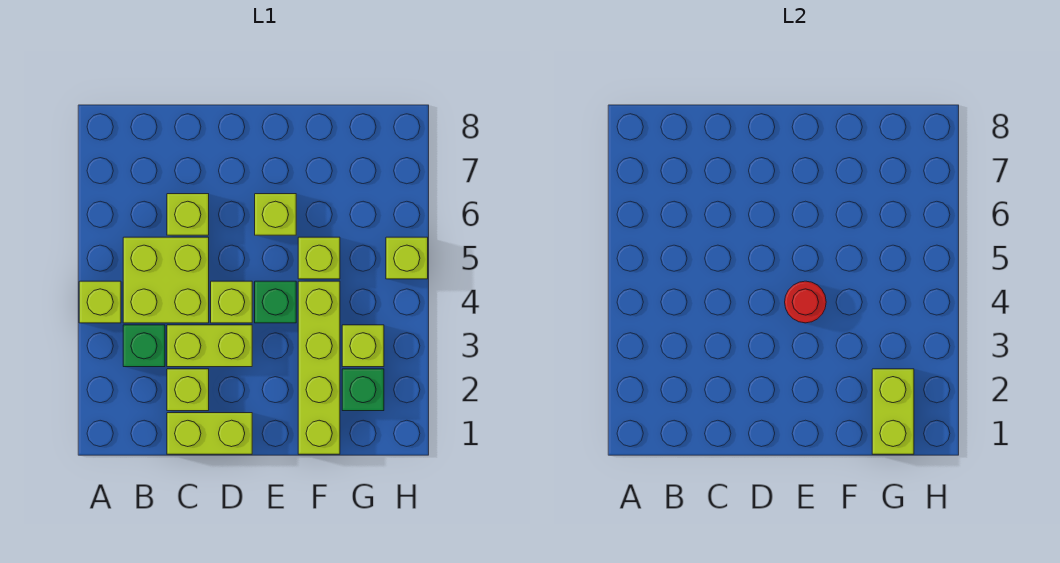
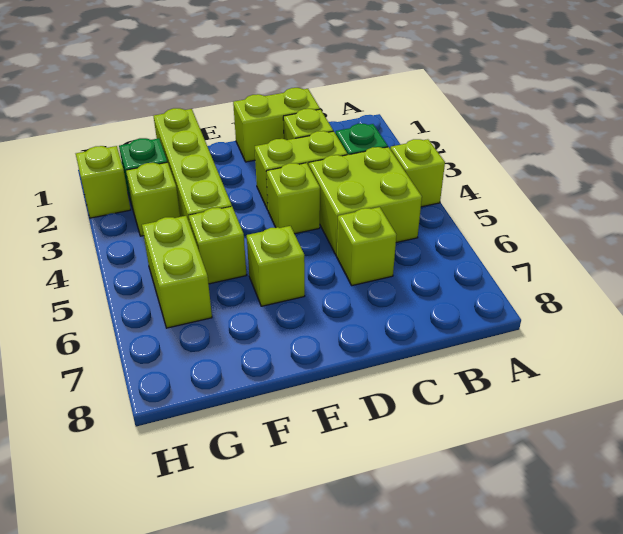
green 1x1 brick [255,281,296,323] -> none
red 1x1 round brick [785,281,826,323] -> none
lime 1x2 brick [872,369,914,454] -> lime 1x2 brick moved to [142,216,212,328]
lime 1x1 brick [386,237,428,279] -> lime 1x1 brick moved to [76,146,131,218]

